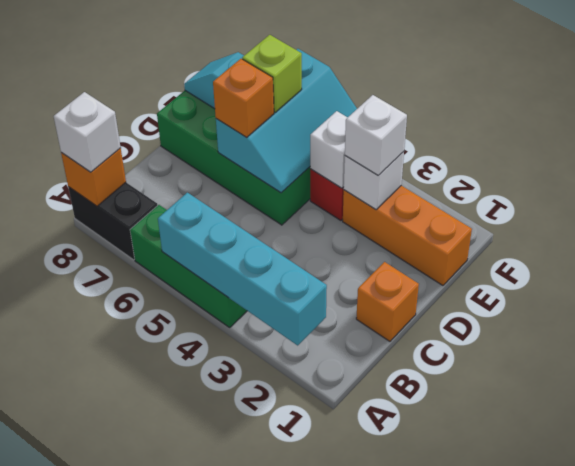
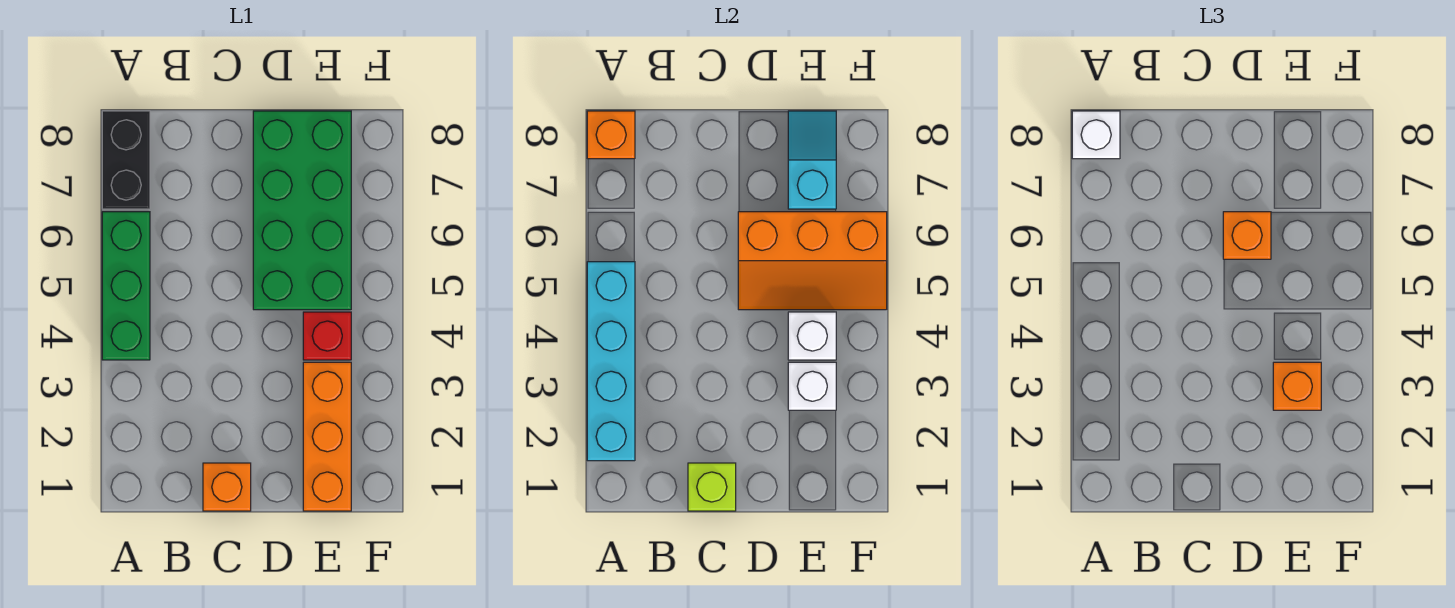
cyan 2x3 slope [216,49,357,193] -> orange 2x3 slope [738,212,887,310]
white 1x1 brick [345,95,407,175] -> orange 1x1 brick [1273,362,1321,410]
lime 1x1 brick [242,35,302,112] -> lime 1x1 brick moved to [688,463,736,511]

